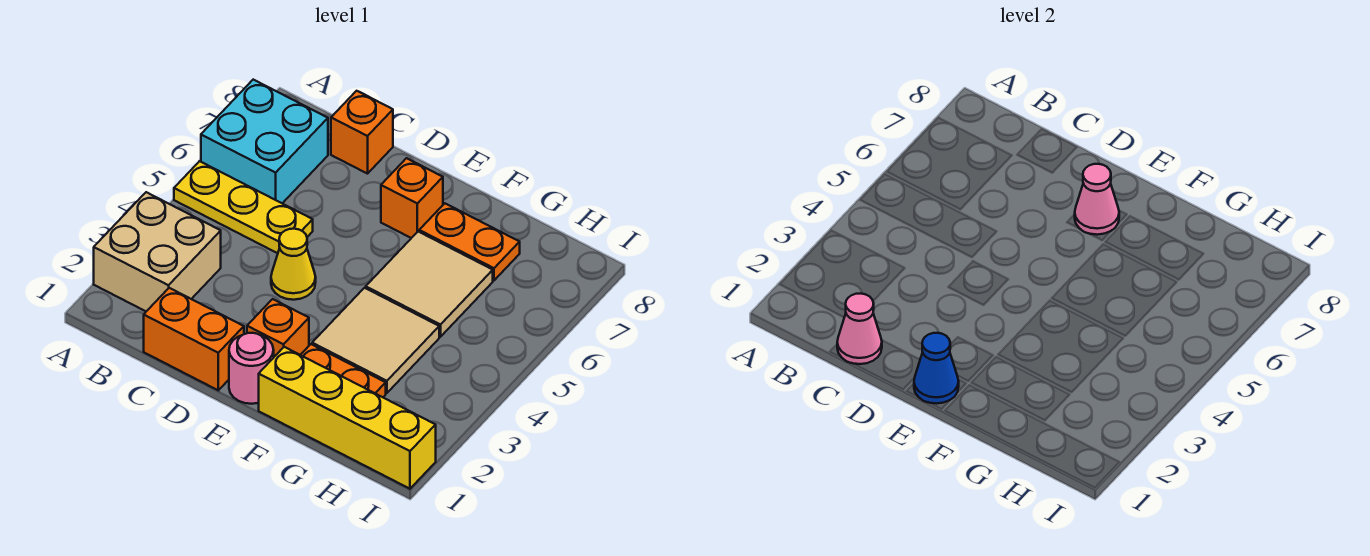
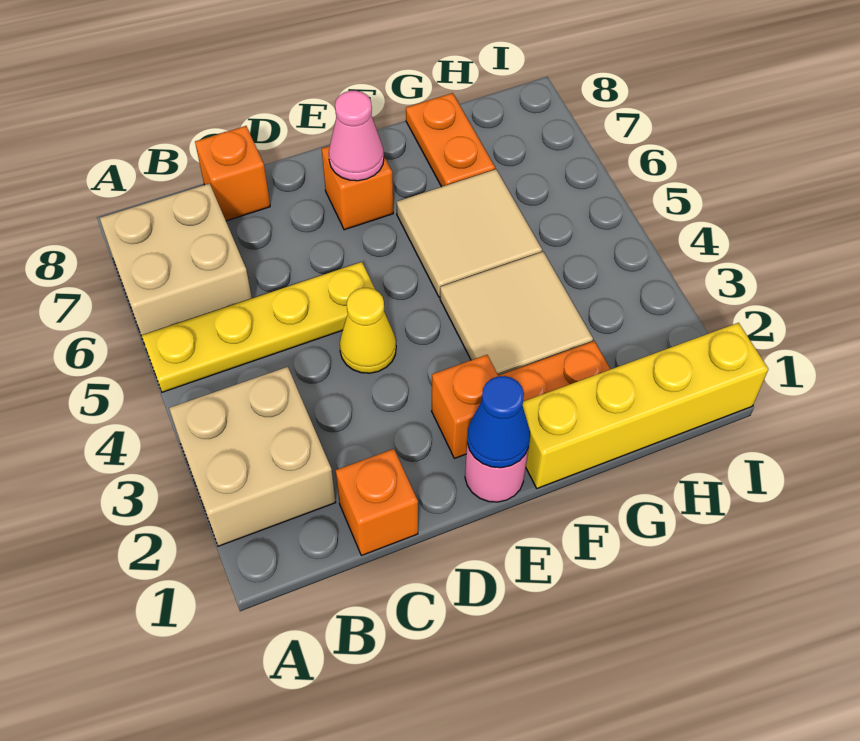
yellow 1x3 plate [174,161,313,253] -> yellow 1x4 plate [141,262,375,392]
cyan 2x2 brick [201,80,328,203] -> tan 2x2 brick [100,183,252,335]
orange 1x2 brick [144,288,244,390] -> orange 1x1 brick [336,449,418,556]
pink 1x1 cone [837,293,882,364] -> none
orange 1x2 plate [419,203,520,280] -> orange 1x2 plate turned to [406,93,495,187]

